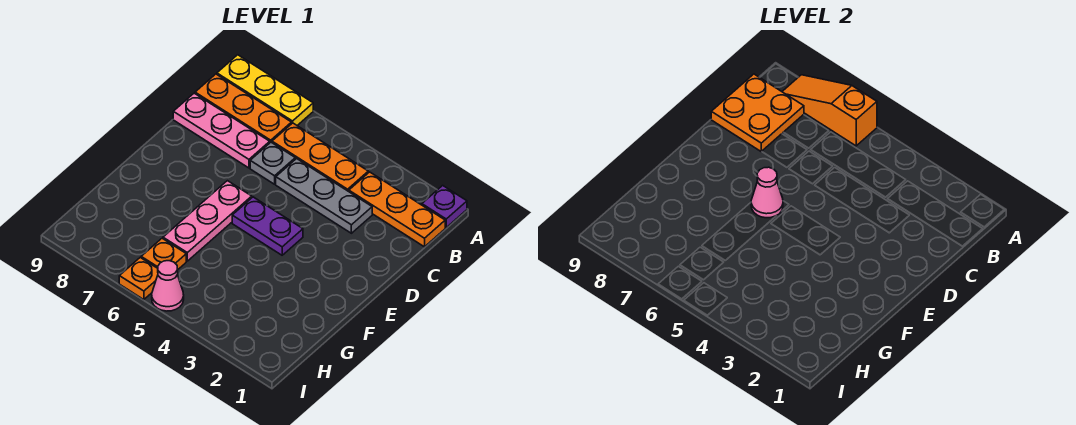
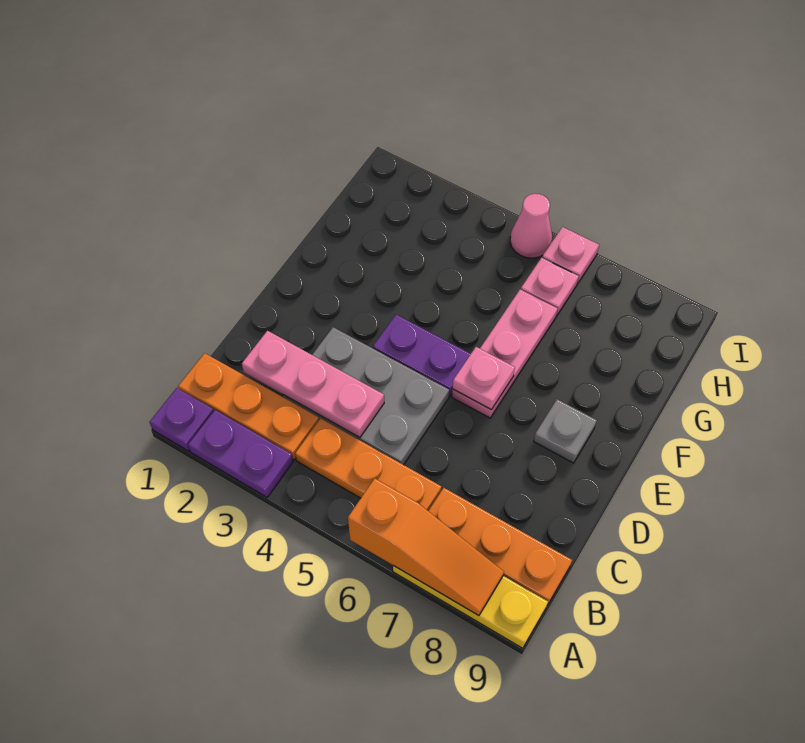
none -> purple 1x2 plate [188,410,293,497]
orange 2x2 plate [711,74,804,152] -> none
grey 1x3 plate [276,159,372,233] -> grey 2x3 plate [282,327,449,465]
grey 1x1 plate [250,142,295,184] -> grey 1x1 plate moved to [534,399,597,463]
pink 1x3 plate [173,93,270,168] -> pink 1x3 plate moved to [242,331,384,438]
pink 1x1 cone [751,167,783,218] -> pink 1x1 plate [453,347,515,410]
orange 1x1 plate [141,238,186,269] -> pink 1x1 plate [521,258,579,316]
orange 1x1 plate [119,258,158,300] -> pink 1x1 plate [542,227,599,284]

